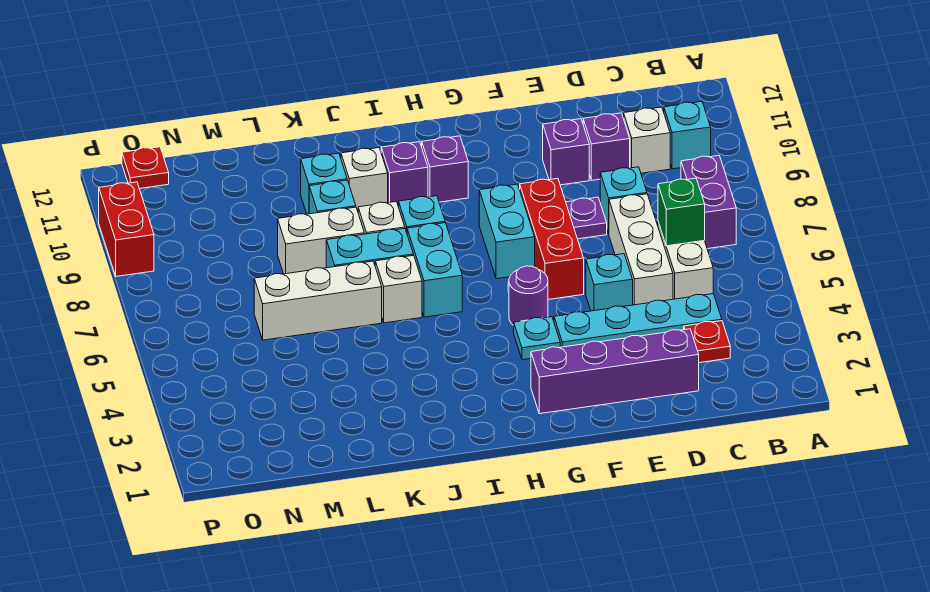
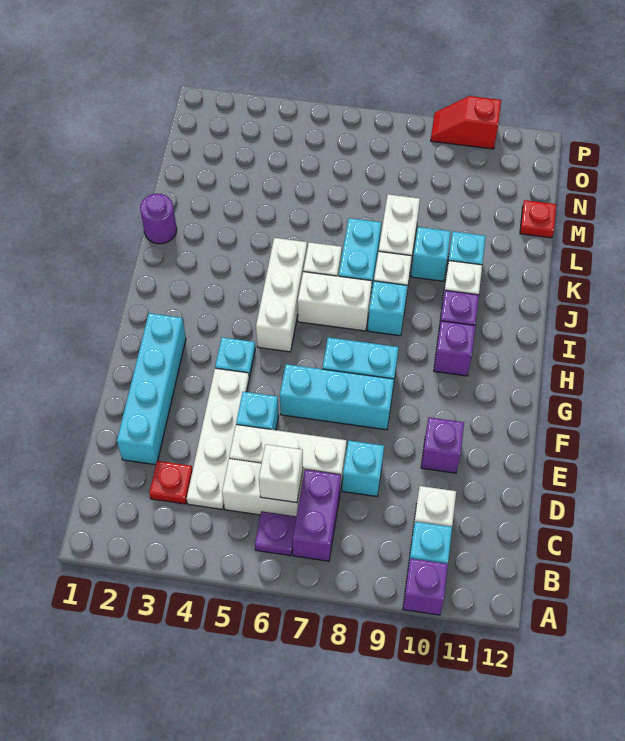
purple 1x2 brick [681,156,736,249] -> purple 1x2 brick turned to [293,470,341,561]
cyan 1x4 plate [554,294,722,347] -> white 1x4 plate [187,368,249,509]
green 1x1 brick [658,178,705,246] -> white 1x1 brick [259,444,303,503]
purple 1x4 brick [531,329,699,414] -> cyan 1x4 brick [117,313,186,465]
purple 1x1 brick [583,113,630,180] -> purple 1x1 brick moved to [403,558,448,615]
purple 1x1 plate [566,197,607,239] -> purple 1x1 plate moved to [255,511,296,556]
red 1x3 brick [520,178,584,300] -> cyan 1x3 brick [280,364,394,430]
purple 1x1 round brick [509,266,548,325] -> purple 1x1 round brick moved to [140,194,177,244]
cyan 1x2 brick [407,223,462,317] -> white 1x2 brick [298,272,372,331]
white 1x3 brick [254,261,382,340] -> white 1x3 brick moved to [256,238,307,352]
red 1x1 plate [122,147,169,189] -> red 1x1 plate moved to [520,200,556,238]
red 1x2 brick [99,182,154,276] -> red 1x2 slope [431,96,501,149]

